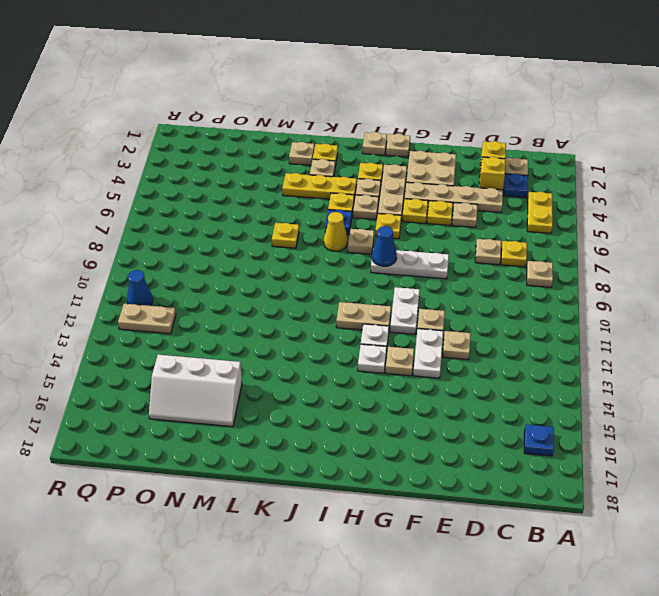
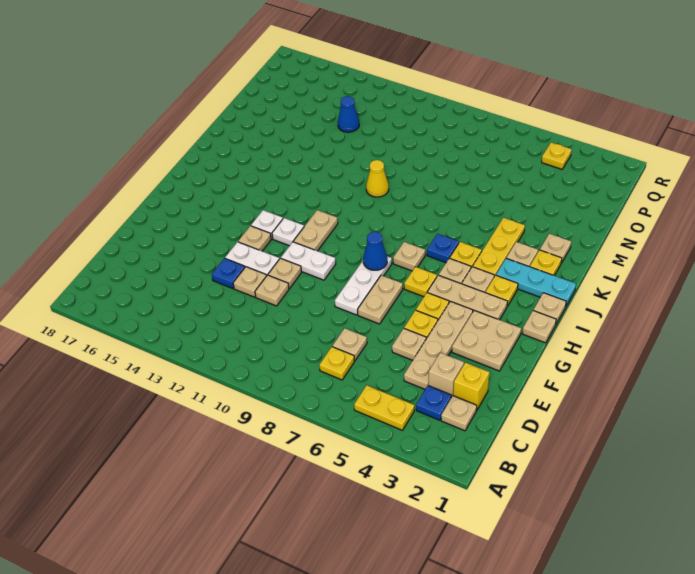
tan 1x1 plate [527,261,553,287] -> tan 1x1 plate moved to [255,275,289,306]
blue 1x1 plate [524,425,554,456] -> blue 1x1 plate moved to [212,258,245,289]
yellow 1x1 brick [479,157,505,190] -> tan 1x1 brick [428,353,464,396]
none -> cyan 1x3 plate [496,258,576,306]
yellow 1x1 cone [324,212,348,251] -> yellow 1x1 cone moved to [366,160,389,197]
yellow 1x1 plate [272,223,299,248] -> yellow 1x1 plate moved to [542,143,572,169]
white 2x3 slope [149,355,242,427] -> none
tan 1x2 plate [118,304,176,334] -> tan 1x2 plate moved to [358,275,403,324]
blue 1x1 cone [127,270,153,306] -> blue 1x1 cone moved to [338,96,359,132]

